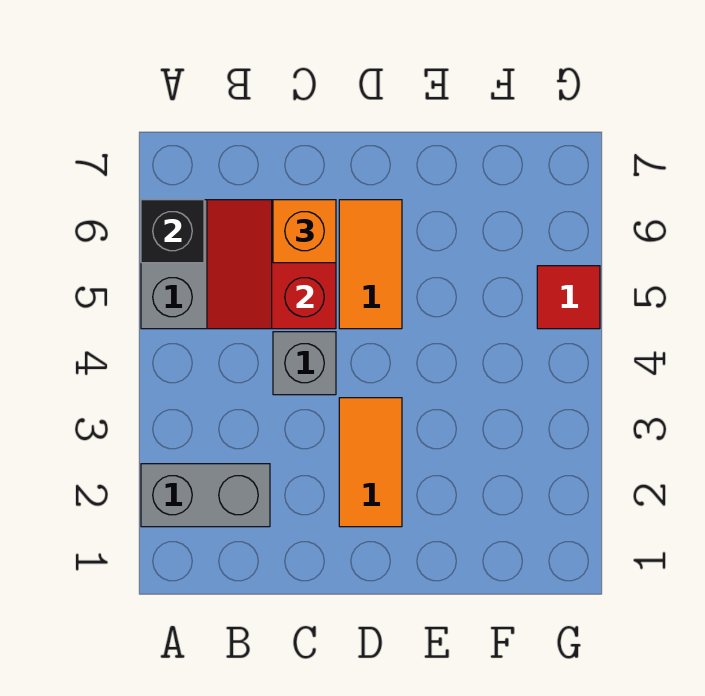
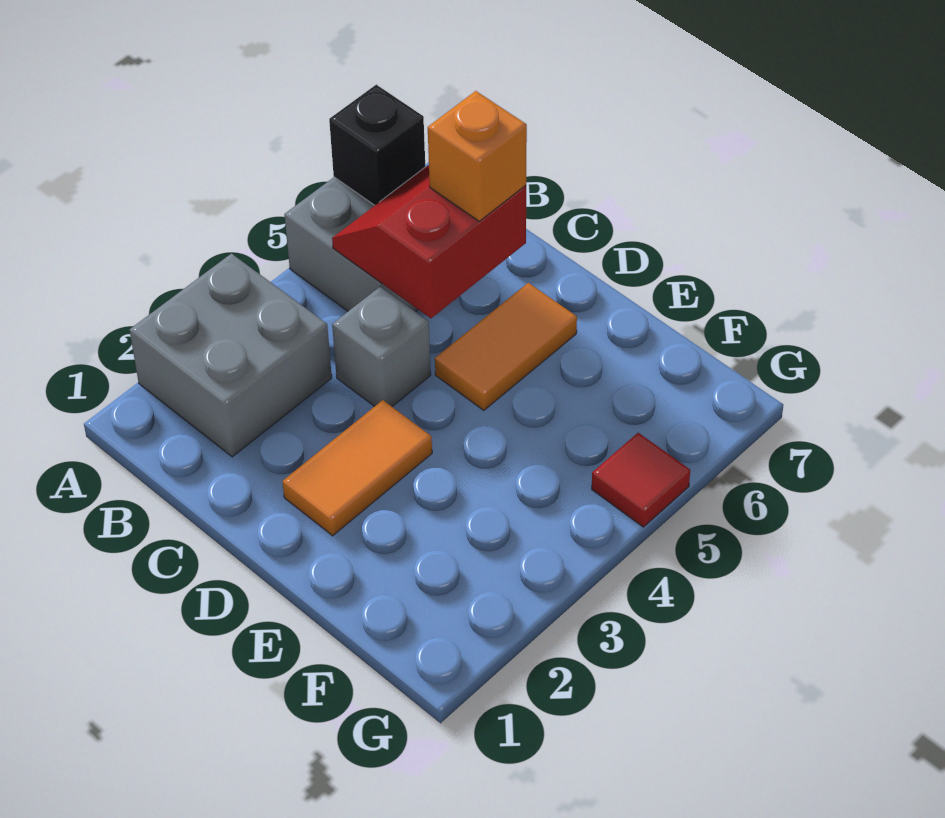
grey 1x2 brick [141,464,270,527] -> grey 2x2 brick [130,254,332,457]

